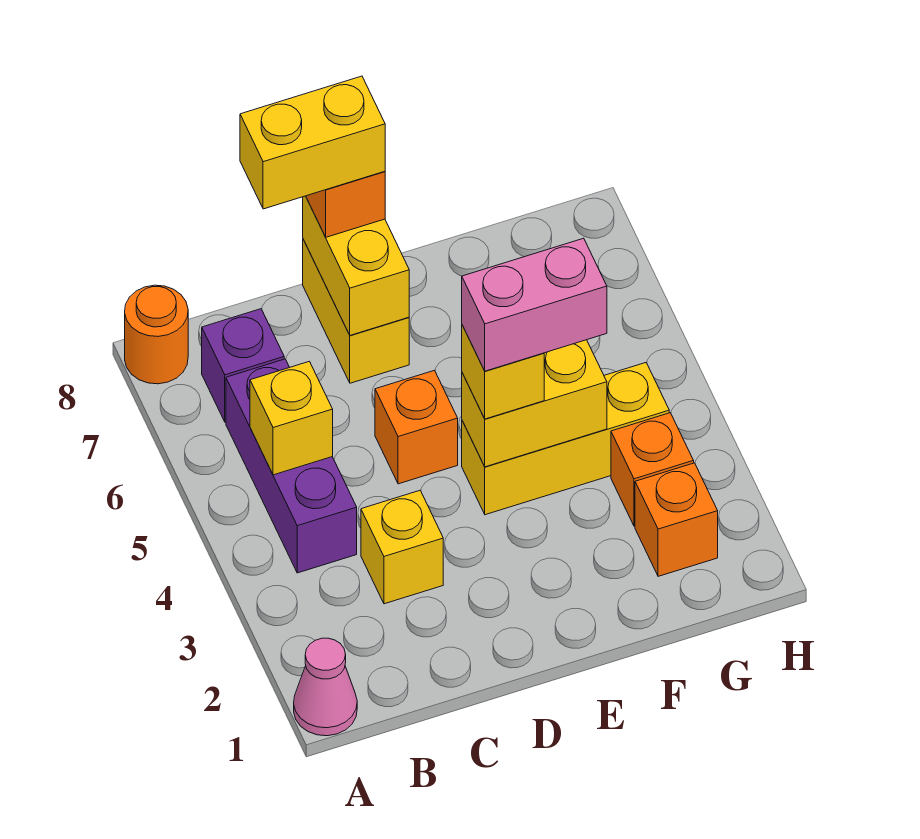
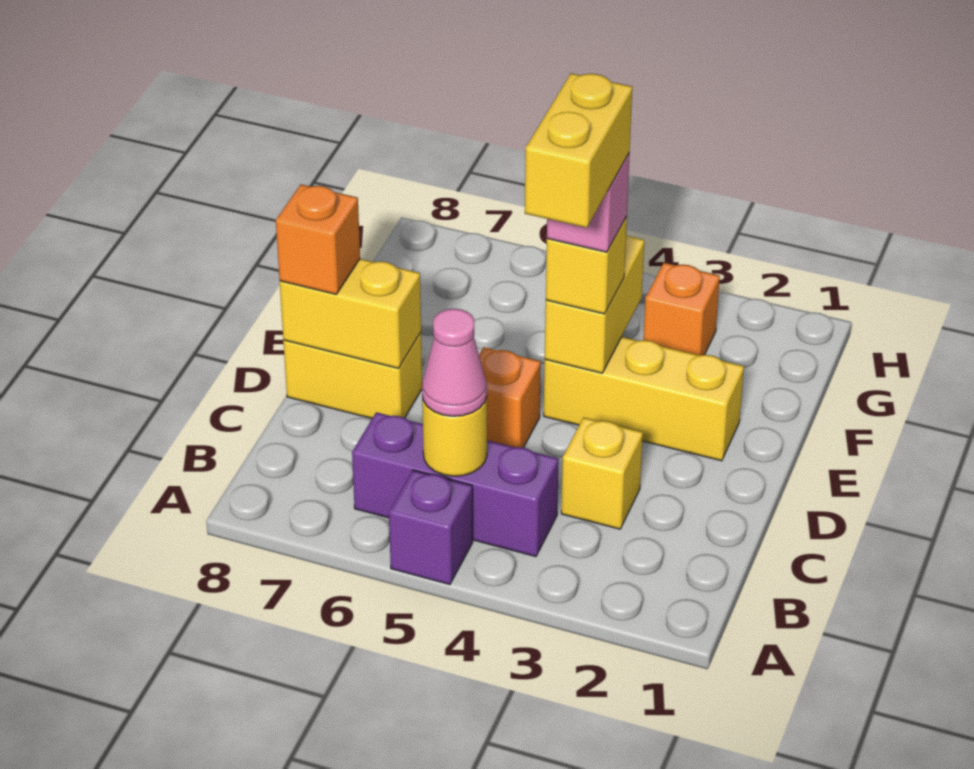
pink 1x1 cone [294,638,357,736] -> pink 1x1 cone moved to [422,309,487,416]
orange 1x1 round brick [125,285,188,384] -> none
yellow 1x1 brick [250,361,333,475] -> yellow 1x1 round brick [422,396,487,476]
purple 1x1 brick [202,309,284,422] -> purple 1x1 brick moved to [389,470,473,585]
yellow 1x2 brick [240,76,385,209] -> yellow 1x2 brick moved to [525,73,632,228]
yellow 1x3 brick [462,363,669,515] -> yellow 1x3 brick turned to [544,337,744,461]
pink 1x2 brick [462,238,607,371] -> pink 1x1 brick [547,153,630,252]
orange 1x1 brick [635,463,718,576] -> none

